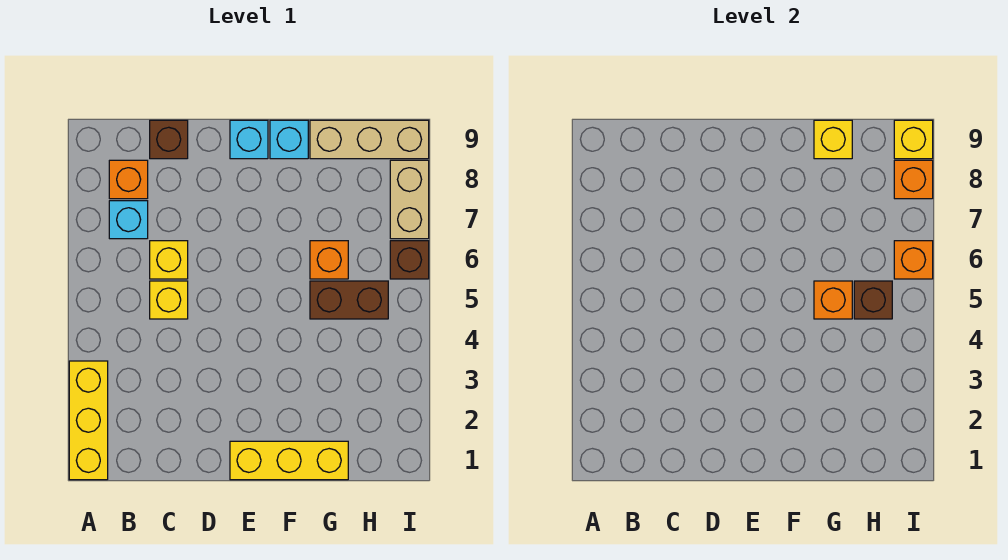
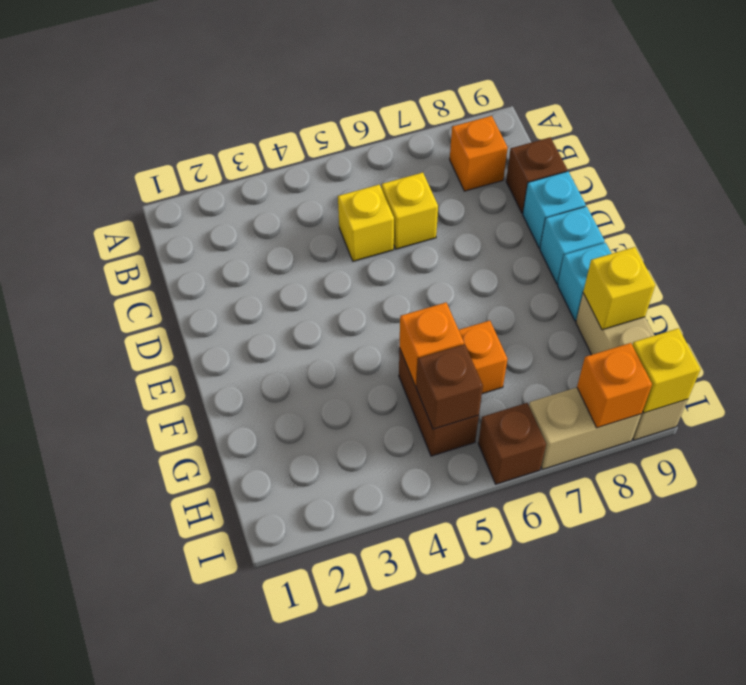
yellow 1x3 brick [69,361,108,480] -> none
cyan 1x1 brick [109,201,148,239] -> cyan 1x1 brick moved to [523,171,586,248]
yellow 1x3 brick [230,441,348,480] -> none
orange 1x1 brick [894,241,933,279] -> none

